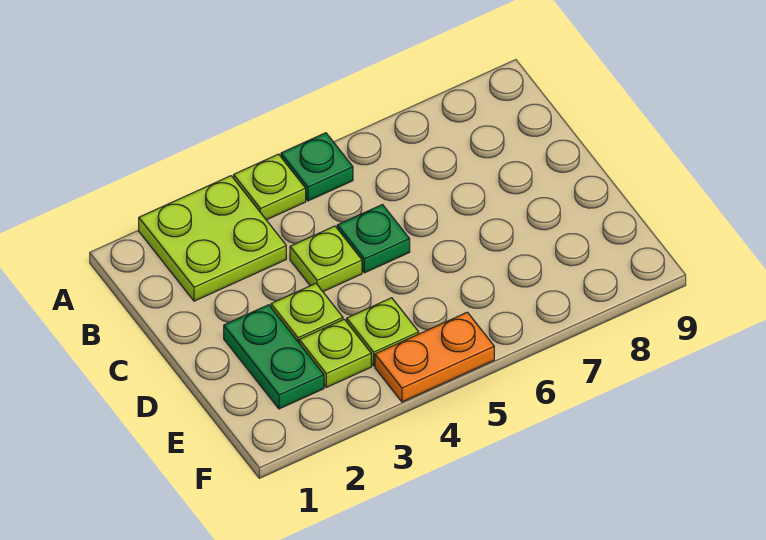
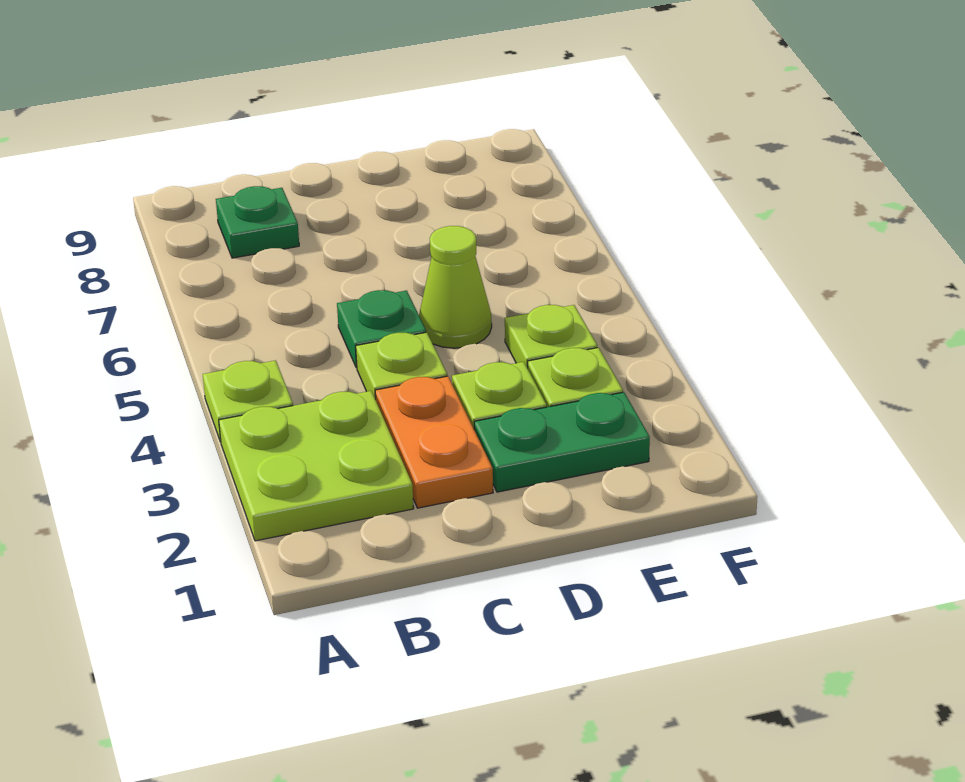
green 1x1 plate [281,133,353,201] -> green 1x1 plate moved to [216,186,299,258]
none -> lime 1x1 cone [419,226,492,348]
orange 1x2 plate [375,312,494,402] -> orange 1x2 plate moved to [375,376,493,508]

